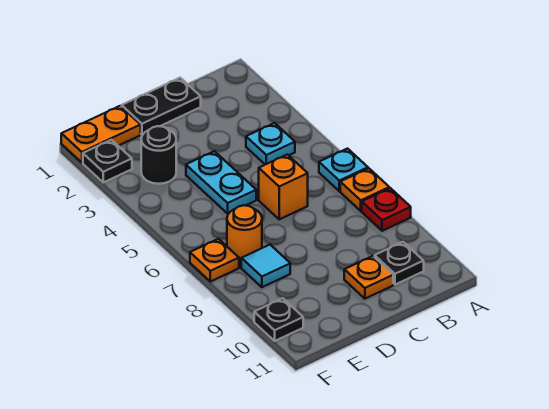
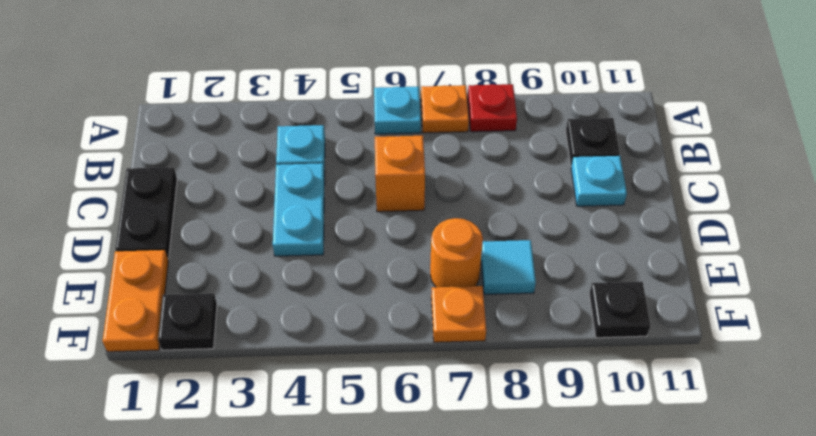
orange 1x1 plate [344,256,393,299] -> cyan 1x1 plate [571,156,627,206]
cyan 1x2 plate [186,151,256,214] -> cyan 1x2 plate turned to [273,163,325,256]
black 1x1 round brick [141,126,176,184] -> none

